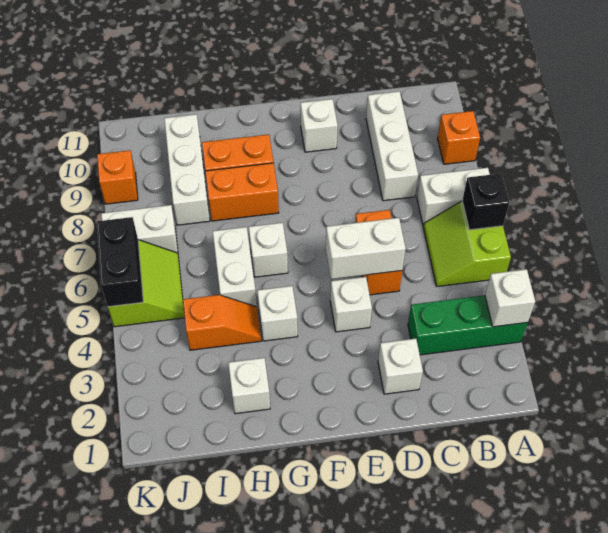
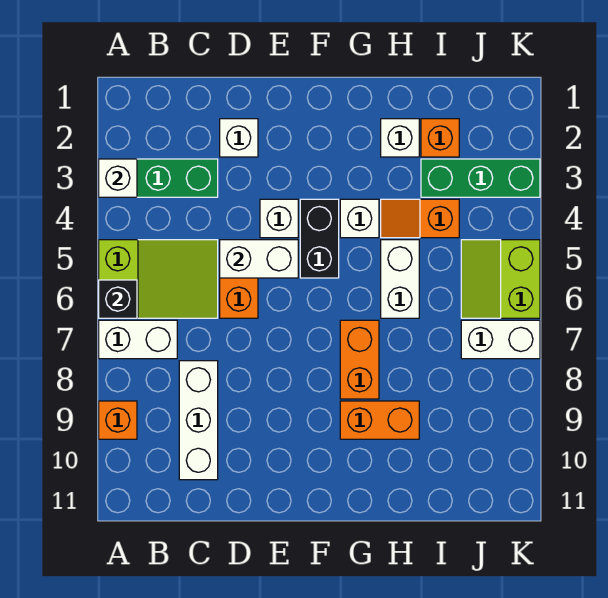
lime 2x2 slope [423,201,511,287] -> lime 2x3 slope [99,240,218,318]
white 1x1 brick [301,99,338,152] -> none
white 1x1 brick [249,223,288,277] -> none
orange 1x2 brick [205,163,279,221] -> orange 1x2 brick turned to [340,320,379,399]
none -> green 1x3 brick [421,159,540,197]
white 1x3 brick [164,114,210,225] -> none
black 1x2 brick [97,217,143,307] -> black 1x2 brick moved to [300,199,339,278]
orange 1x1 brick [97,150,138,204] -> orange 1x1 brick moved to [421,119,459,157]

